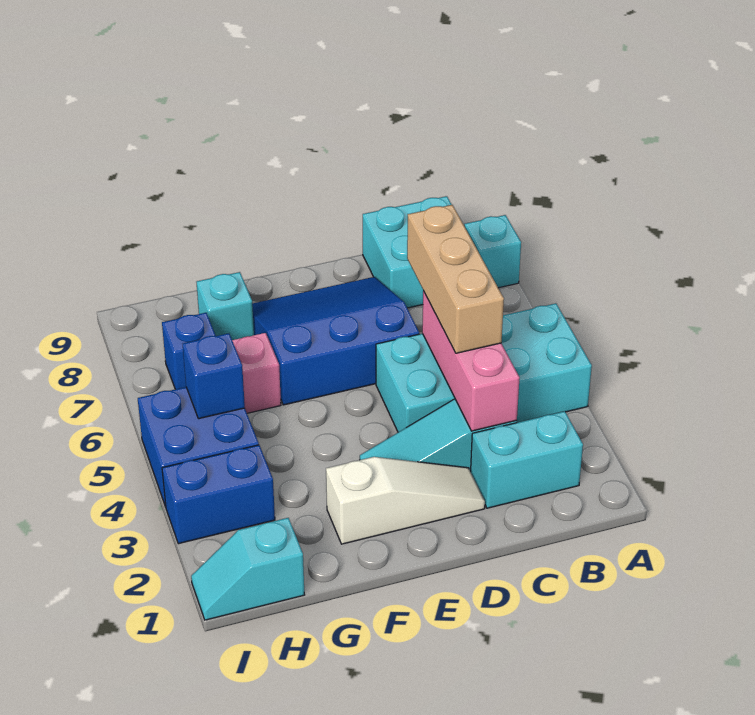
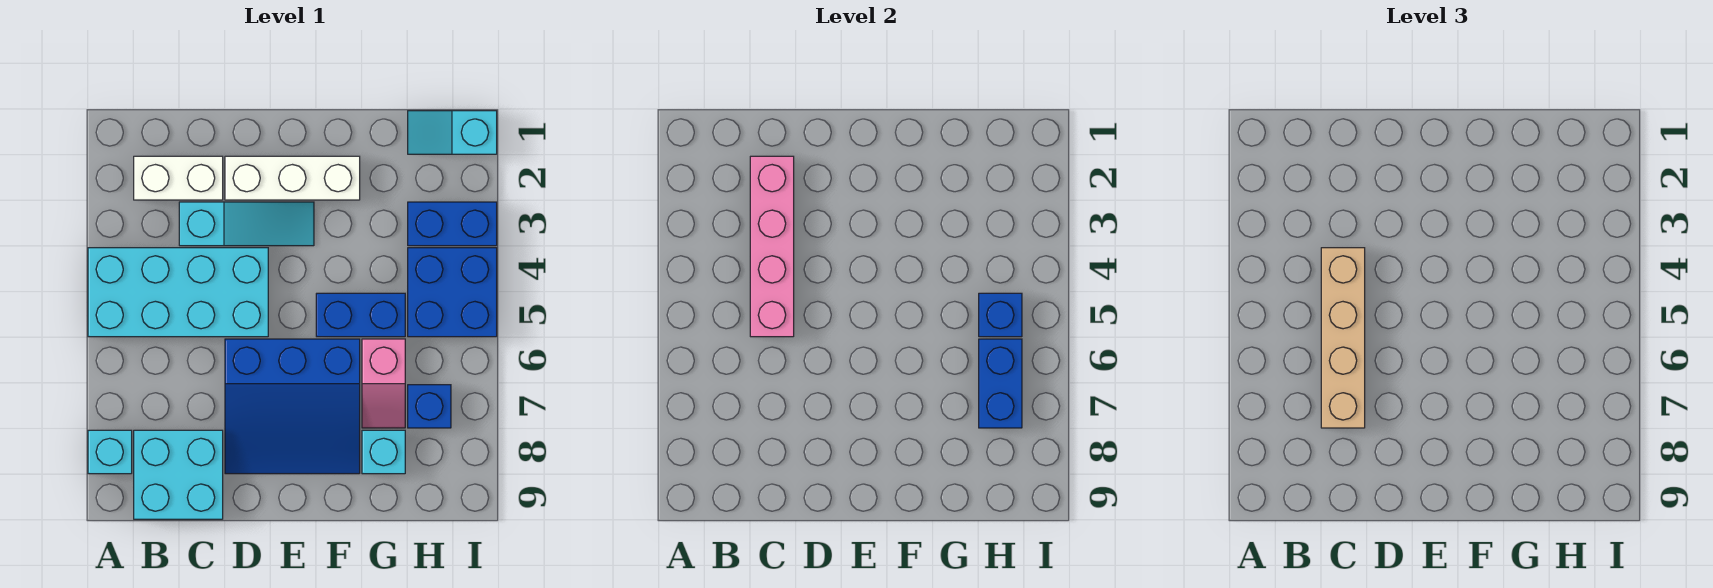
cyan 1x2 brick [471,411,583,508] -> white 1x2 brick [134,156,223,200]
pink 1x3 brick [422,291,520,431] -> pink 1x4 brick [750,156,794,337]
tan 1x3 brick [407,205,504,353] -> tan 1x4 brick [1321,248,1365,428]
white 1x3 slope [326,457,485,544] -> white 1x3 brick [225,156,360,200]
none -> blue 1x2 brick [316,293,405,337]
cyan 1x2 slope [191,518,305,620] -> cyan 1x2 slope turned to [408,111,497,154]
none -> blue 1x2 brick [979,339,1022,428]

